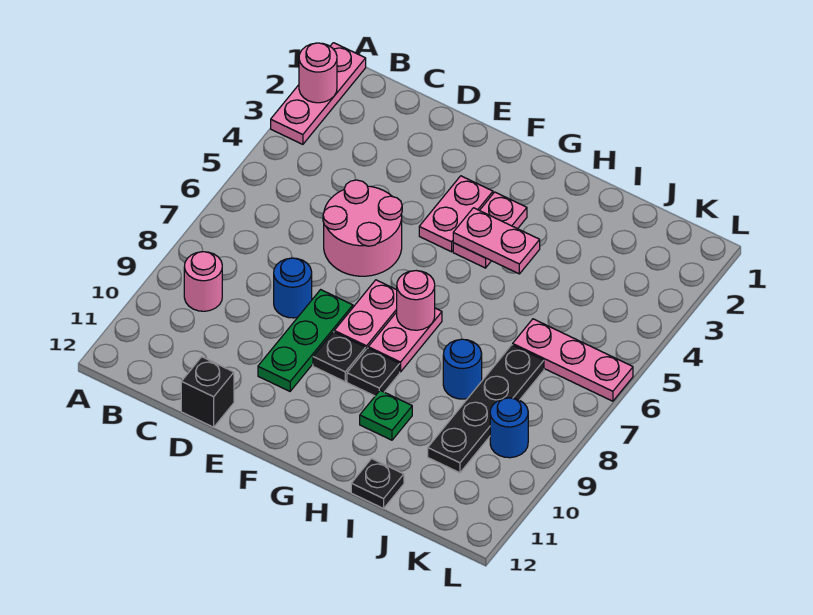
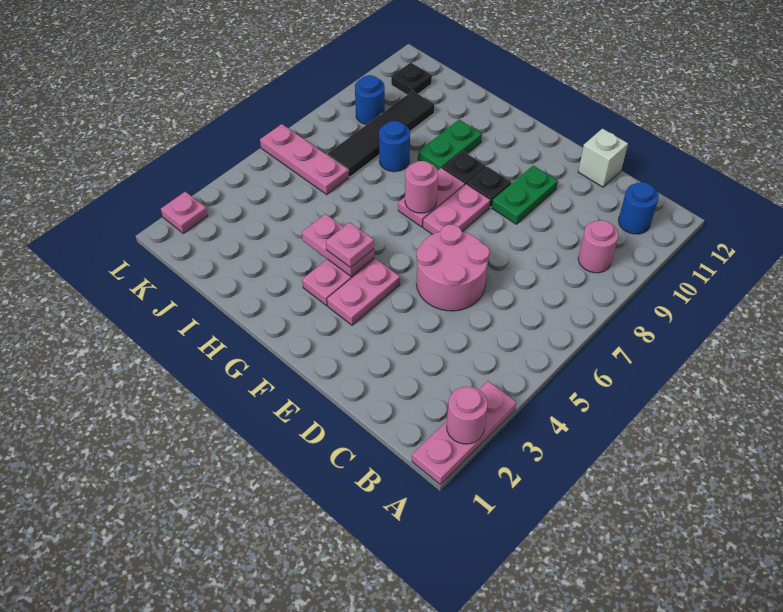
blue 1x1 round brick [274,258,312,318] -> blue 1x1 round brick moved to [618,182,659,234]
black 1x1 brick [181,357,234,427] -> white 1x1 brick [578,129,628,187]
green 1x3 plate [258,290,353,391] -> green 1x2 plate [492,165,558,224]
none -> pink 1x1 plate [326,222,374,268]
green 1x1 plate [360,390,412,440] -> green 1x2 plate [418,120,482,170]
black 1x1 plate [351,459,404,508] -> black 1x1 plate moved to [391,62,432,95]
black 1x4 plate [428,345,544,473] -> black 1x4 tile [327,91,435,177]
none -> pink 1x1 plate [161,192,208,234]

